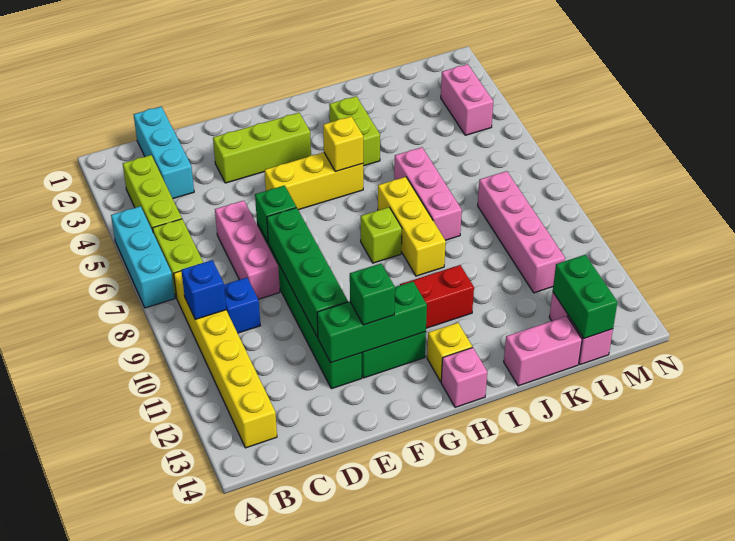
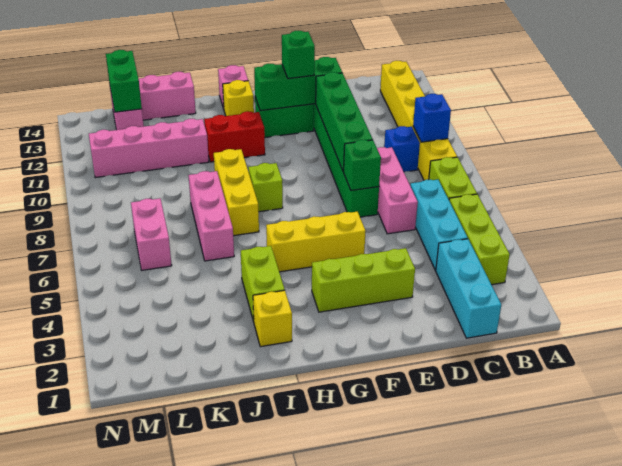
cyan 1x3 brick [111,206,175,308] -> cyan 1x3 brick moved to [410,179,468,270]
yellow 1x1 brick [323,117,363,171] -> yellow 1x1 brick moved to [253,290,292,347]
pink 1x4 brick [478,171,565,293] -> pink 1x4 brick turned to [89,119,209,178]
pink 1x2 brick [441,64,493,135] -> pink 1x2 brick moved to [131,198,172,270]

